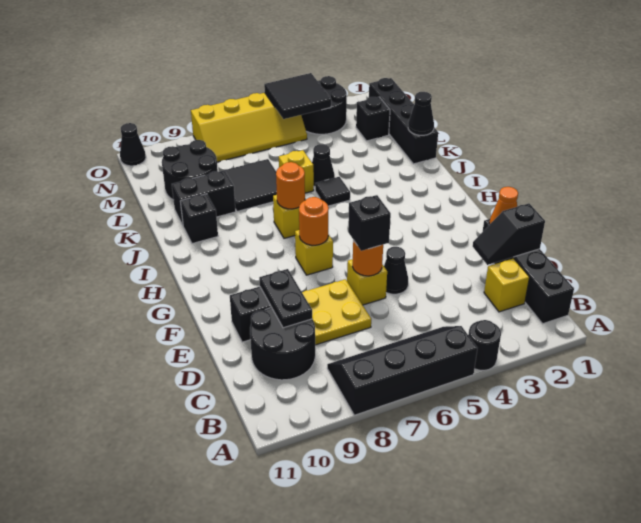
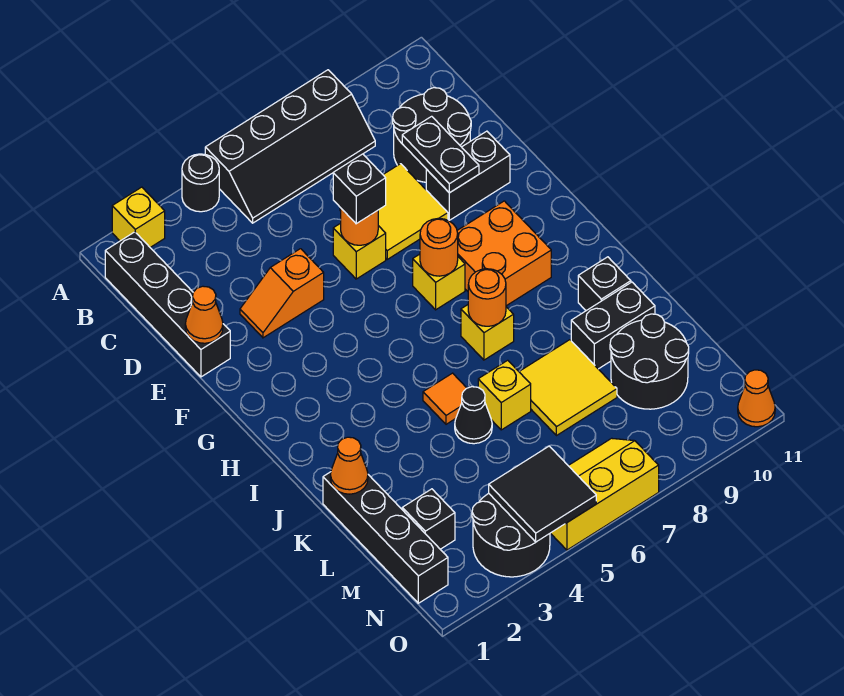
yellow 1x1 brick [484,258,529,312] -> yellow 1x1 brick moved to [112,187,165,247]
black 1x2 slope [473,203,545,265] -> none
yellow 2x2 plate [302,279,371,345] -> yellow 2x2 tile [340,164,448,259]
none -> orange 1x2 slope [240,249,324,338]
black 1x1 cone [384,247,408,294] -> none
none -> orange 2x2 brick [457,201,551,306]
black 1x1 tile [315,177,350,206] -> orange 1x1 tile [423,373,466,424]
black 1x1 cone [408,92,434,135] -> orange 1x1 cone [330,437,368,494]
black 2x2 tile [225,159,277,211] -> yellow 2x2 tile [519,340,617,436]
yellow 2x4 slope [191,93,307,162] -> yellow 2x3 slope [551,438,659,550]
black 1x1 cone [120,123,146,166] -> orange 1x1 cone [738,370,775,427]

